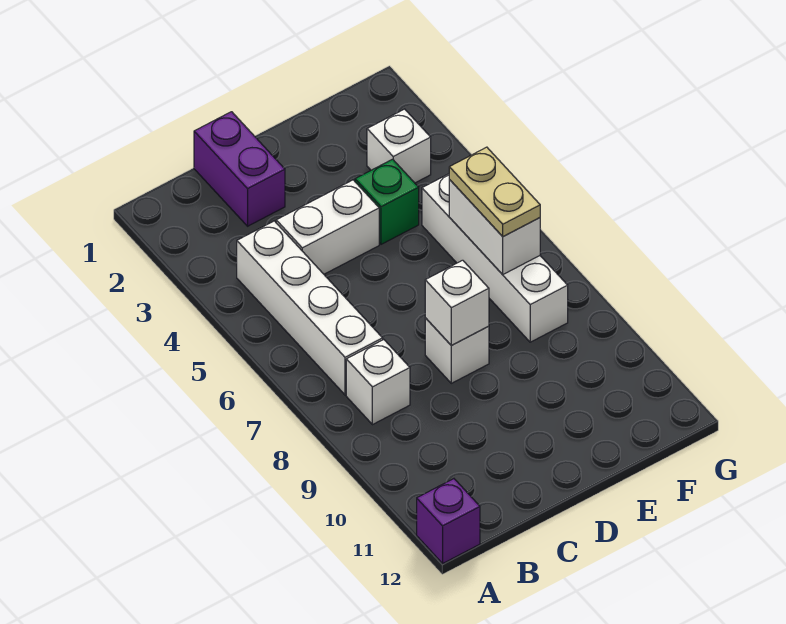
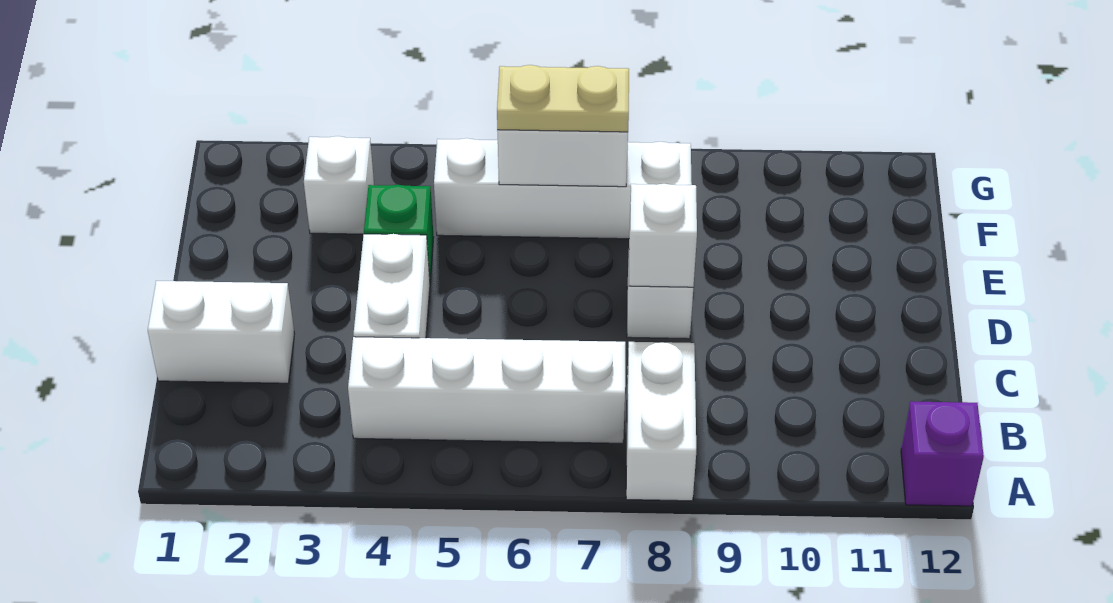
white 1x1 brick [346,340,410,425] -> white 1x2 brick [626,342,696,501]
purple 1x2 brick [194,112,285,226] -> white 1x2 brick [148,281,294,383]

